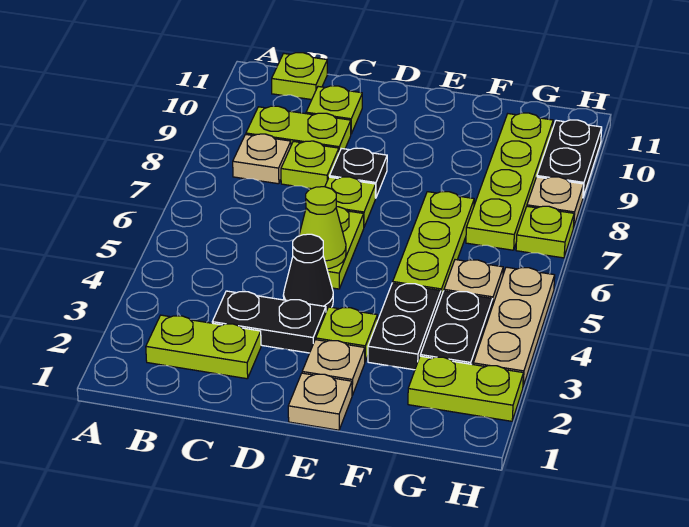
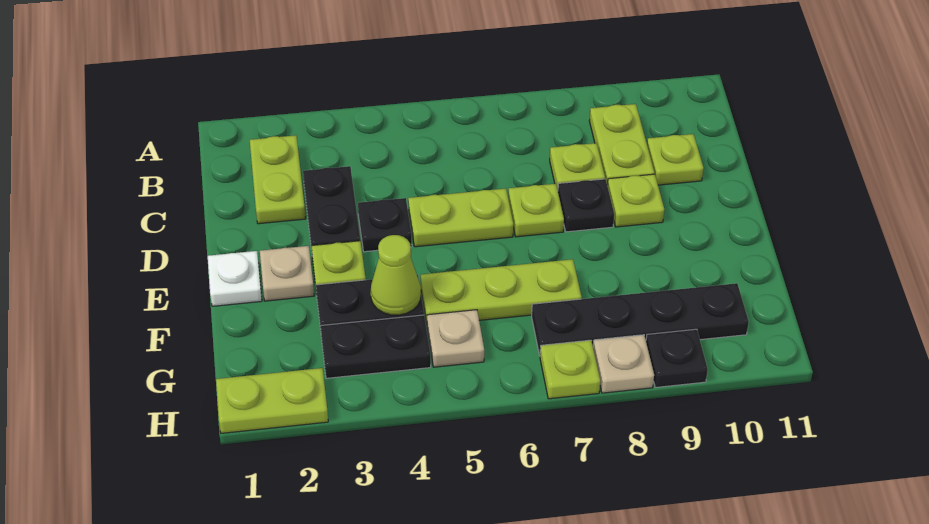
tan 1x1 plate [233,134,291,184] -> none
lime 1x1 plate [272,53,327,100] -> lime 1x1 plate moved to [607,174,664,227]
black 1x1 cone [283,234,333,311] -> black 1x1 plate [358,198,412,252]
lime 1x1 cone [299,187,346,269] -> lime 1x1 cone moved to [371,235,421,315]
tan 1x1 plate [288,373,352,430] -> white 1x1 plate [208,251,262,306]
lime 1x2 plate [408,356,523,421] -> lime 1x2 plate turned to [216,368,328,433]
lime 1x4 plate [466,113,553,250] -> black 1x4 plate [532,283,749,355]
tan 1x3 plate [473,267,555,386] -> none
black 1x2 plate [537,120,602,197] -> black 1x1 plate [646,329,708,388]

